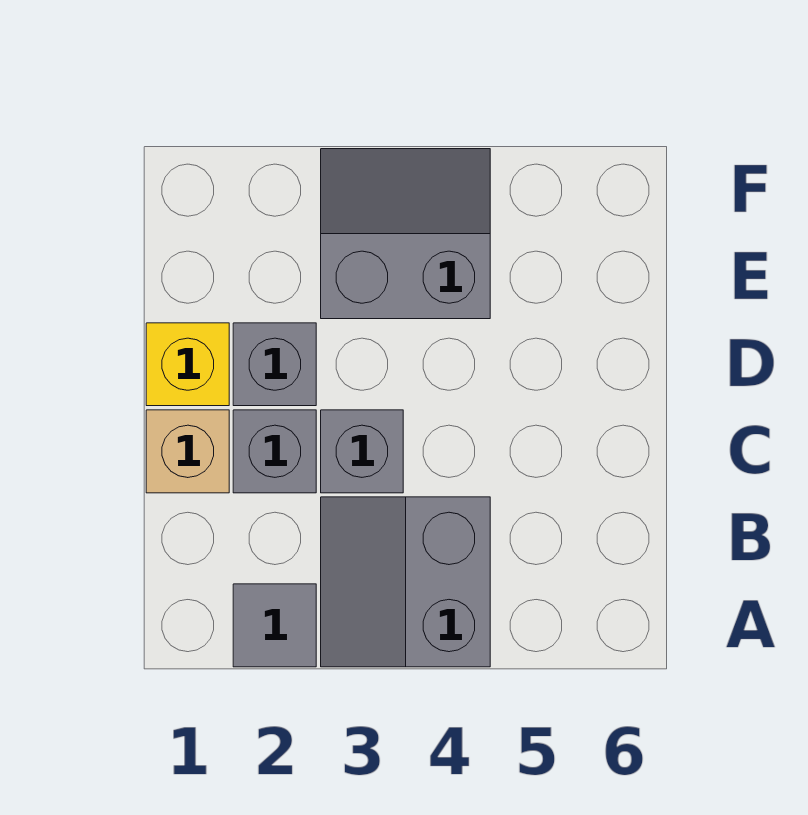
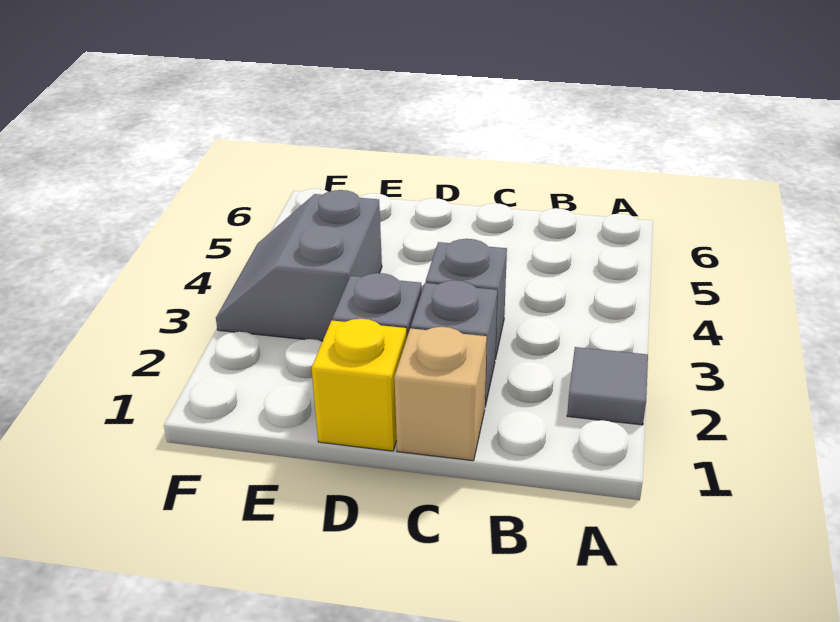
grey 2x2 slope [321,497,490,667] -> none

